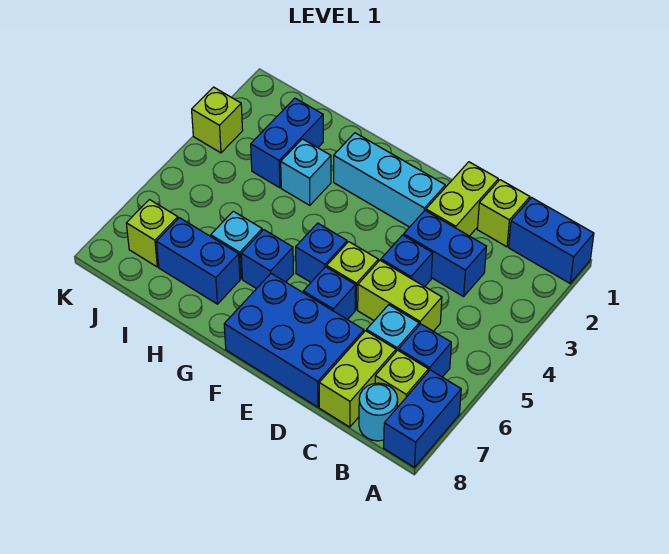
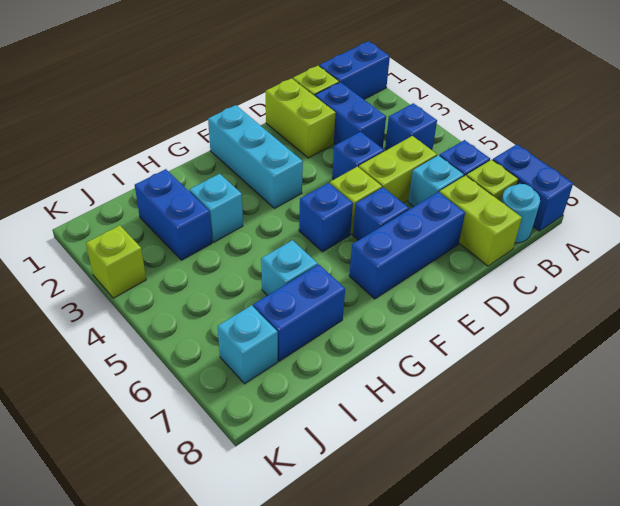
blue 1x2 brick [404,211,486,297] -> blue 1x2 brick turned to [315,82,386,148]
blue 2x3 brick [224,274,364,407] -> blue 1x3 brick [349,192,465,299]
cyan 1x3 brick [334,133,445,227] -> cyan 1x3 brick turned to [208,105,303,209]
blue 1x1 brick [241,230,294,289] -> blue 1x1 brick moved to [385,103,437,150]
lime 1x1 brick [126,200,178,267] -> cyan 1x1 brick [218,305,278,384]

